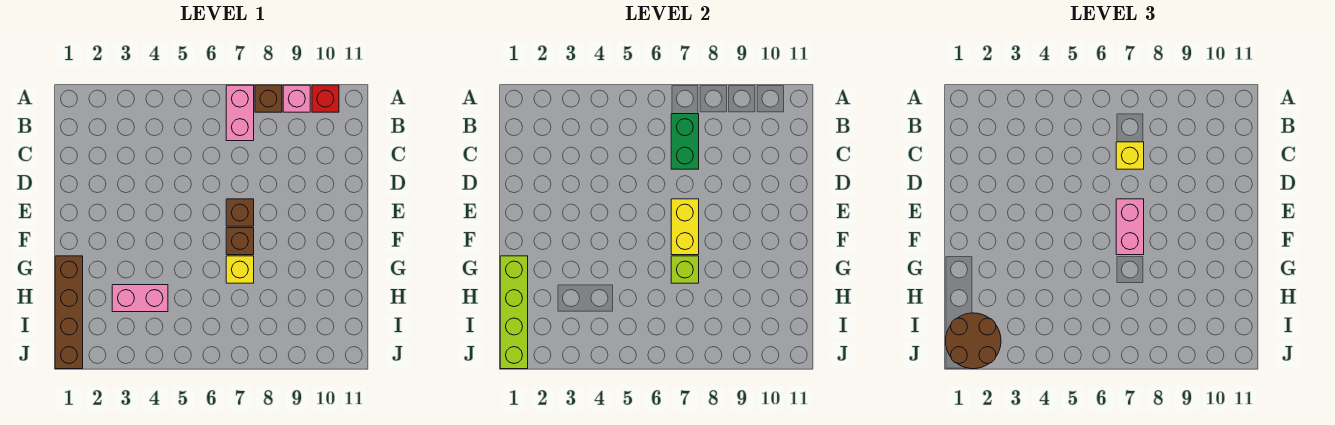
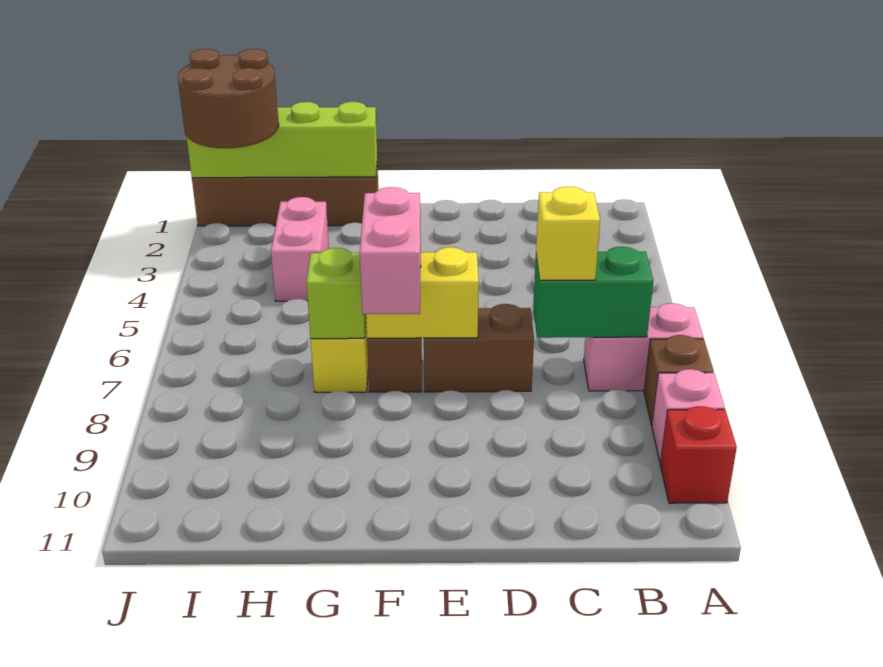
brown 1x1 brick [226,199,254,226] -> brown 1x2 brick [424,304,534,392]
pink 1x2 brick [1116,199,1144,255] -> pink 1x2 brick turned to [360,187,421,314]

